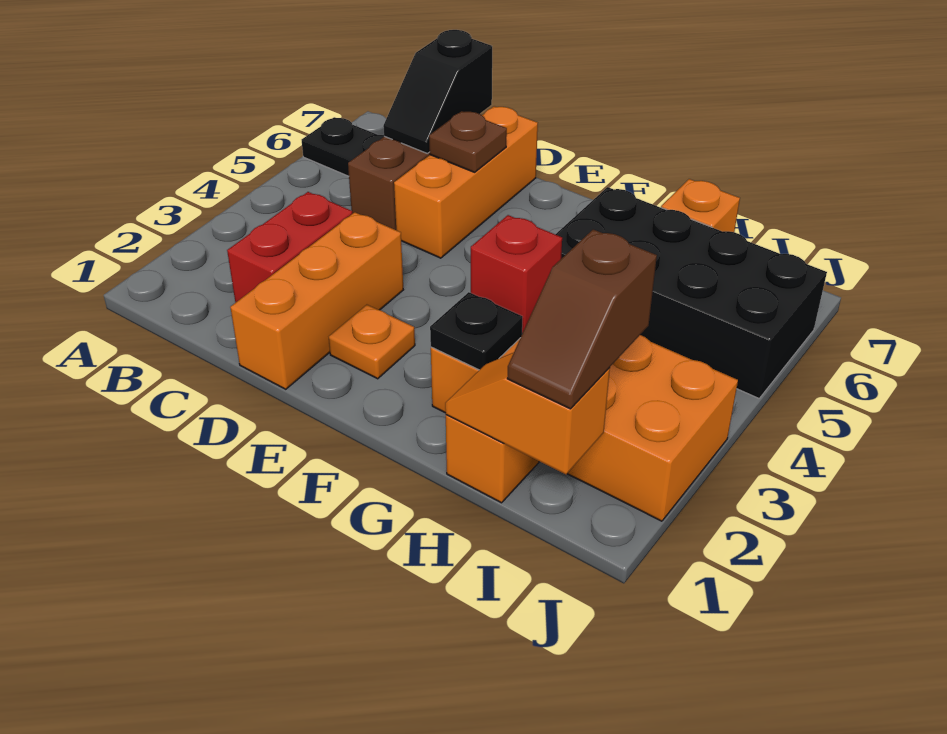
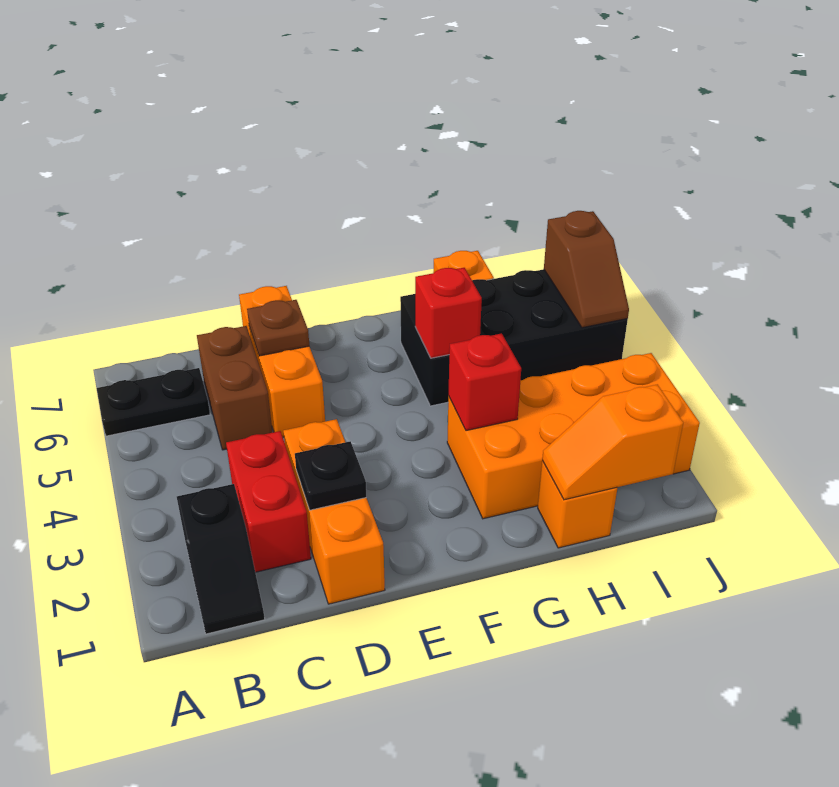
black 1x2 slope [383,30,492,153] -> black 1x2 slope moved to [177,484,265,634]
orange 1x1 plate [329,305,415,379] -> none
black 1x1 plate [430,292,522,370] -> black 1x1 plate moved to [295,441,366,510]
none -> red 1x1 brick [415,268,482,358]
brown 1x2 slope [507,229,657,409] -> brown 1x2 slope moved to [544,211,629,328]

